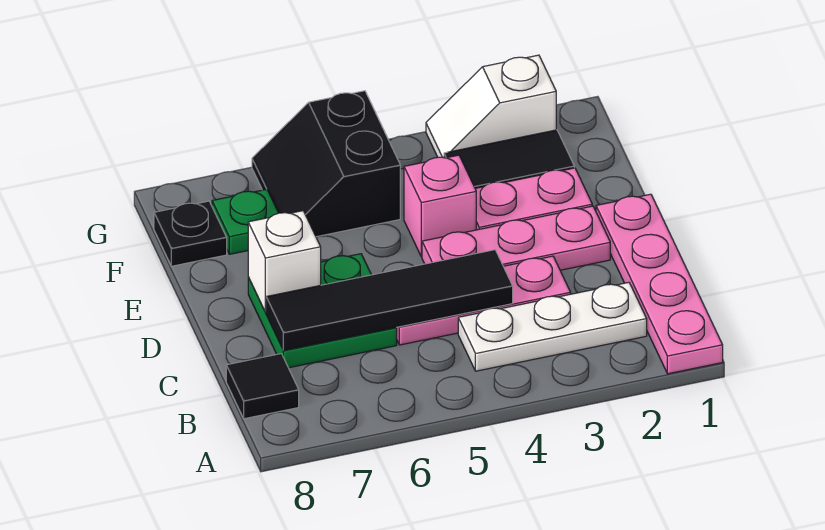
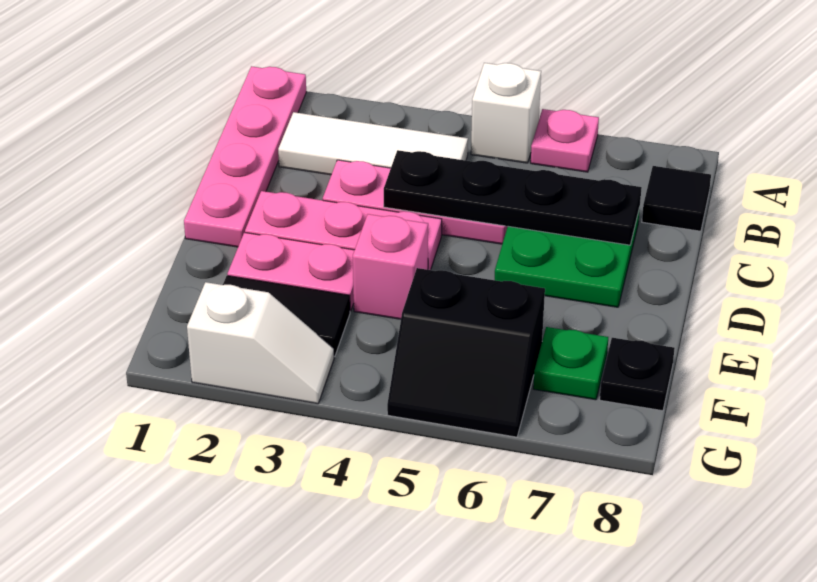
none -> pink 1x1 plate [531,109,599,172]
white 1x3 plate [458,282,647,371] -> white 1x3 tile [278,112,468,175]
black 1x4 tile [266,250,513,351] -> black 1x4 plate [384,150,642,245]
white 1x1 brick [248,211,321,312] -> white 1x1 brick moved to [471,63,541,163]
black 2x2 slope [252,91,400,237] -> black 2x2 slope turned to [387,268,545,437]

